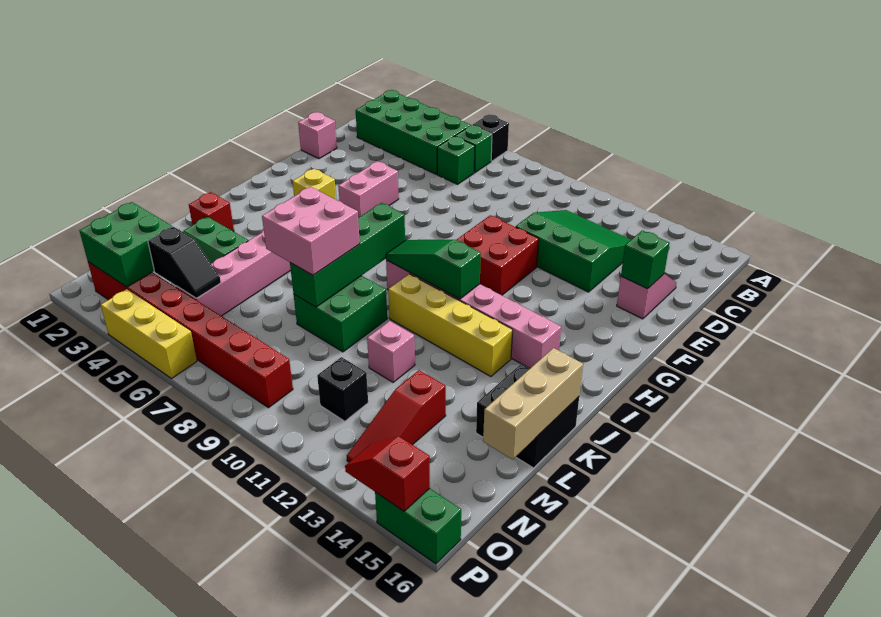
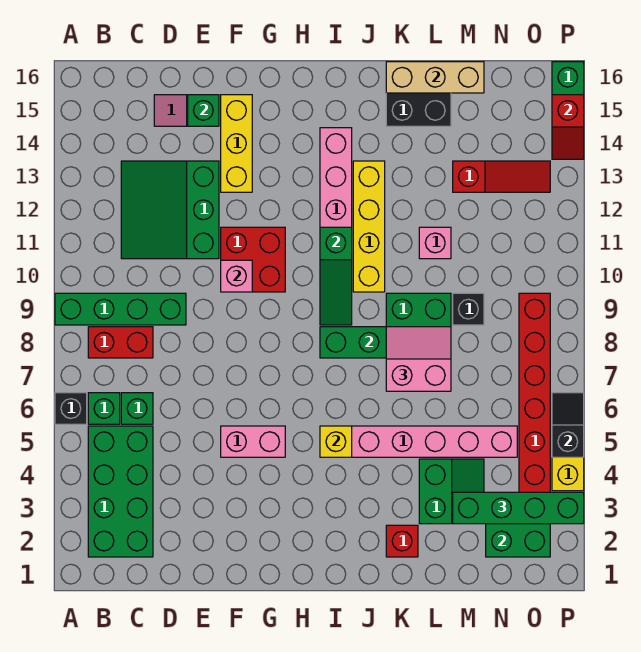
none -> green 1x4 brick [55,293,186,325]
none -> red 1x2 brick [88,327,153,358]
pink 1x1 brick [298,112,337,159] -> pink 1x1 brick moved to [221,260,252,292]
none -> yellow 1x3 brick [221,95,252,192]
pink 2x2 brick [262,187,360,275] -> pink 2x2 slope [386,327,451,391]
none -> green 1x4 brick [453,492,584,524]
black 1x2 slope [148,227,221,298] -> black 1x2 slope moved to [552,393,584,457]
black 1x1 brick [317,357,368,421] -> black 1x1 brick moved to [453,293,484,325]

